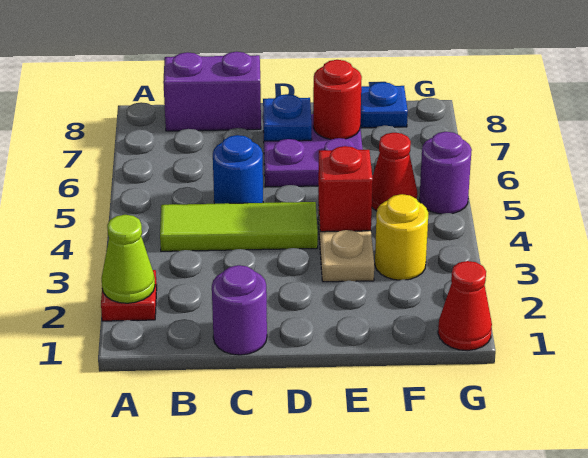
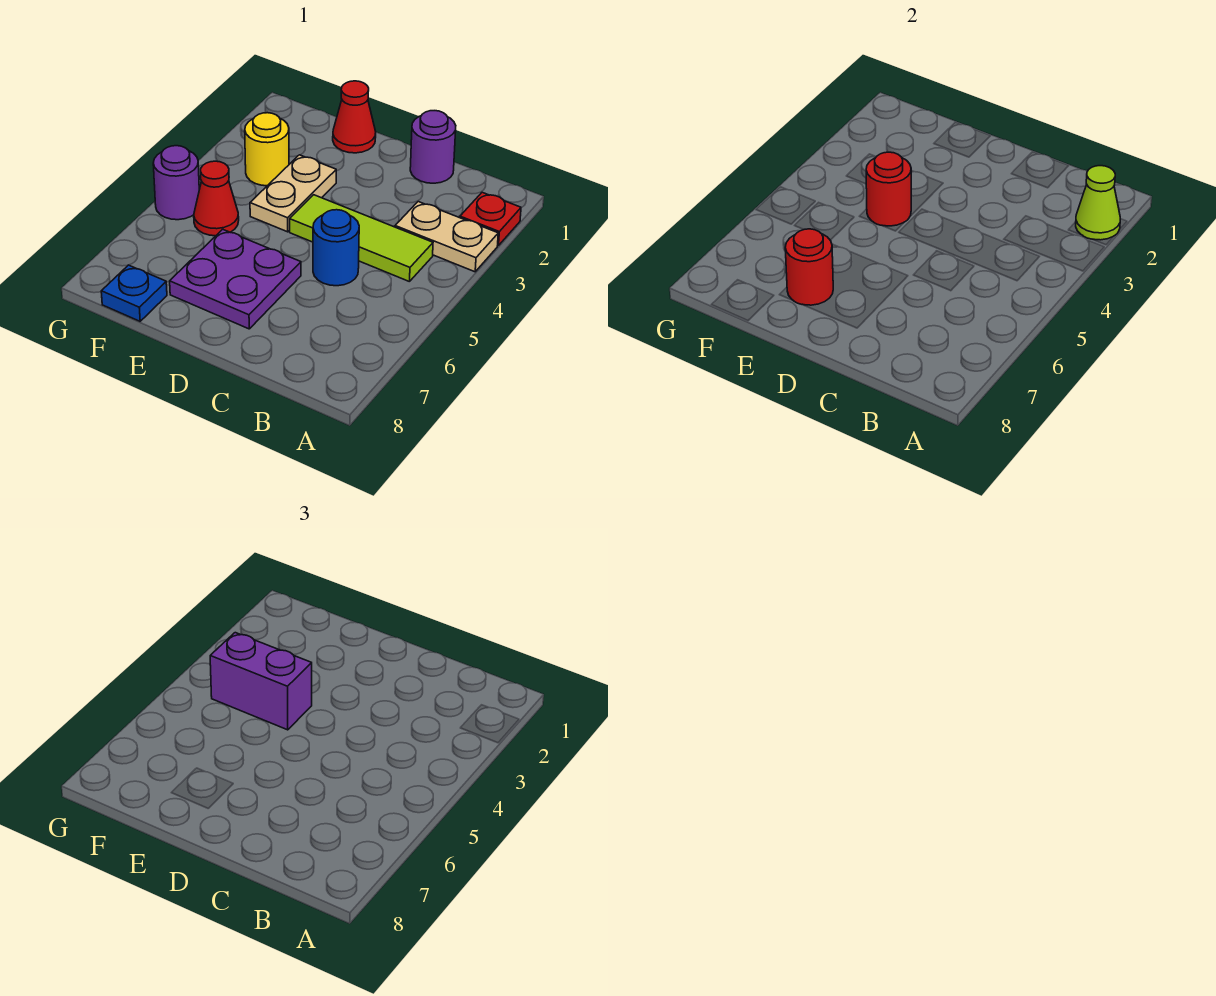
none -> tan 1x2 plate [395,202,498,272]
purple 1x2 brick [163,52,261,131] -> purple 1x2 brick moved to [210,633,312,730]
blue 1x1 plate [263,94,312,141] -> none
red 1x1 brick [318,146,373,232] -> red 1x1 round brick [866,152,911,226]
red 1x1 cone [438,261,492,351] -> red 1x1 cone moved to [333,81,376,153]

